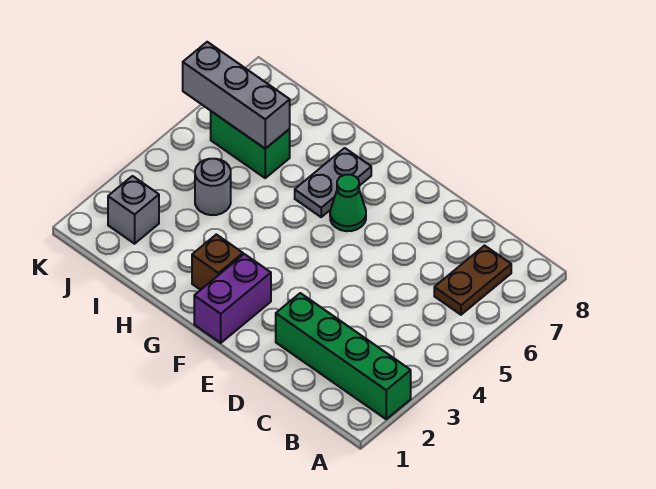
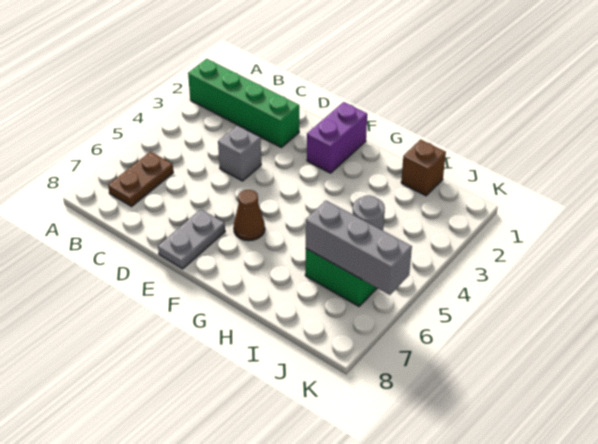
green 1x1 cone [330,175,366,231] -> brown 1x1 cone [234,190,265,241]
brown 1x1 brick [192,234,243,290] -> brown 1x1 brick moved to [401,140,446,196]
grey 1x2 plate [295,148,371,217] -> grey 1x2 plate moved to [158,209,225,269]
grey 1x1 brick [108,176,159,244] -> grey 1x1 brick moved to [218,125,261,181]

